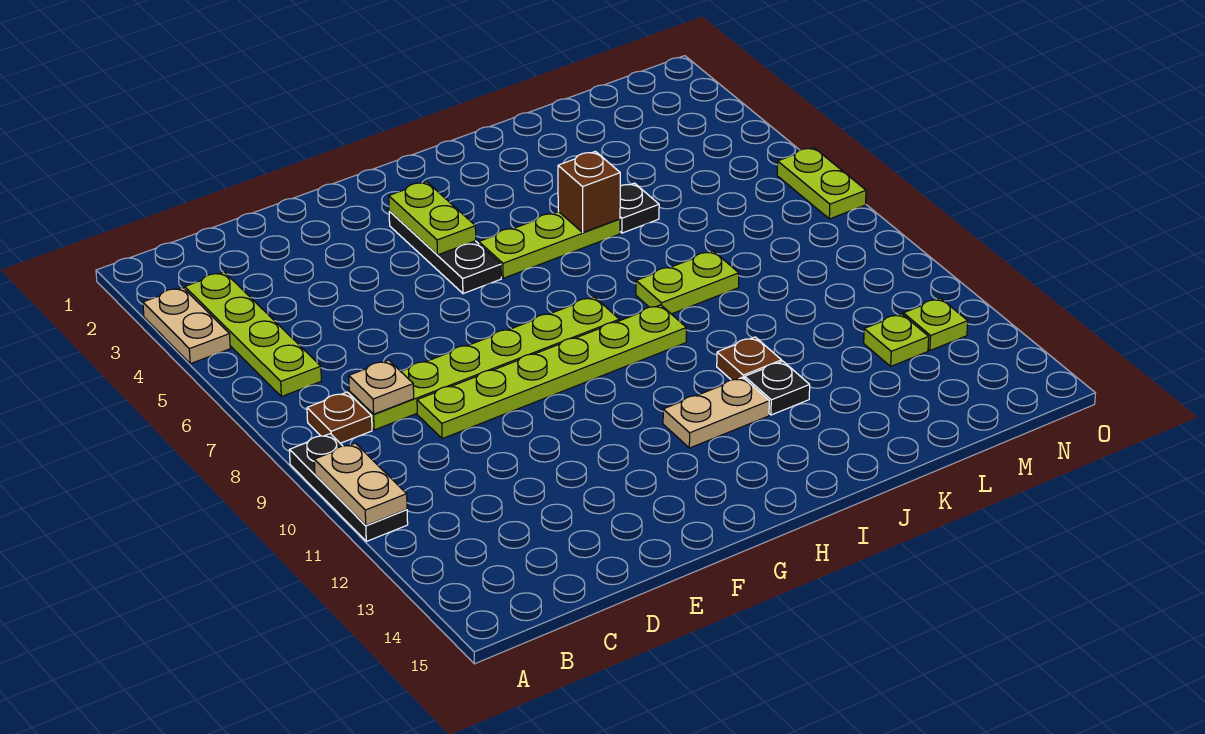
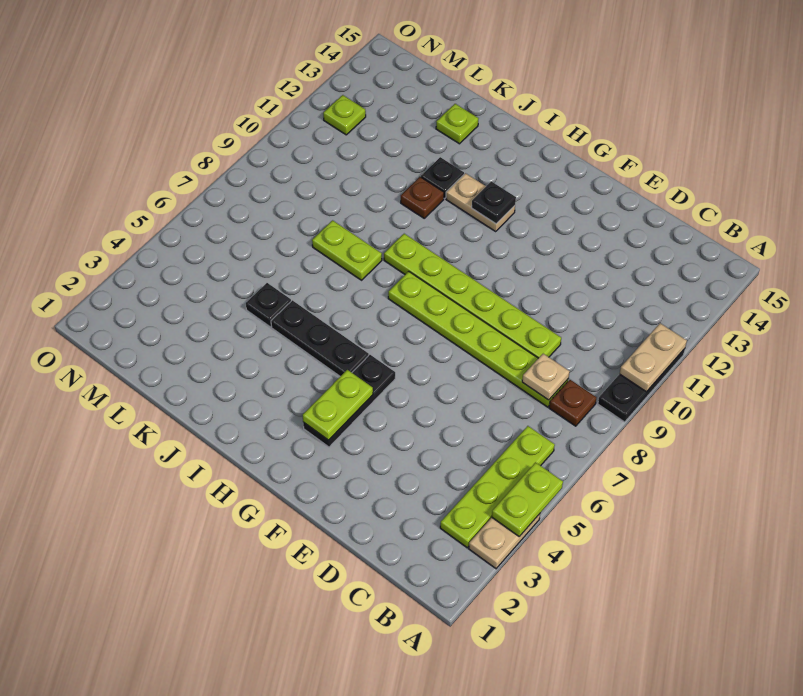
lime 1x3 plate [479,212,620,278] -> black 1x3 plate [271,300,369,376]
none -> black 1x1 plate [472,181,516,224]
brown 1x1 brick [558,151,620,232] -> none
lime 1x1 plate [864,314,929,366] -> lime 1x1 plate moved to [436,104,479,144]
lime 1x2 plate [777,147,866,219] -> lime 1x2 plate moved to [492,462,563,537]

